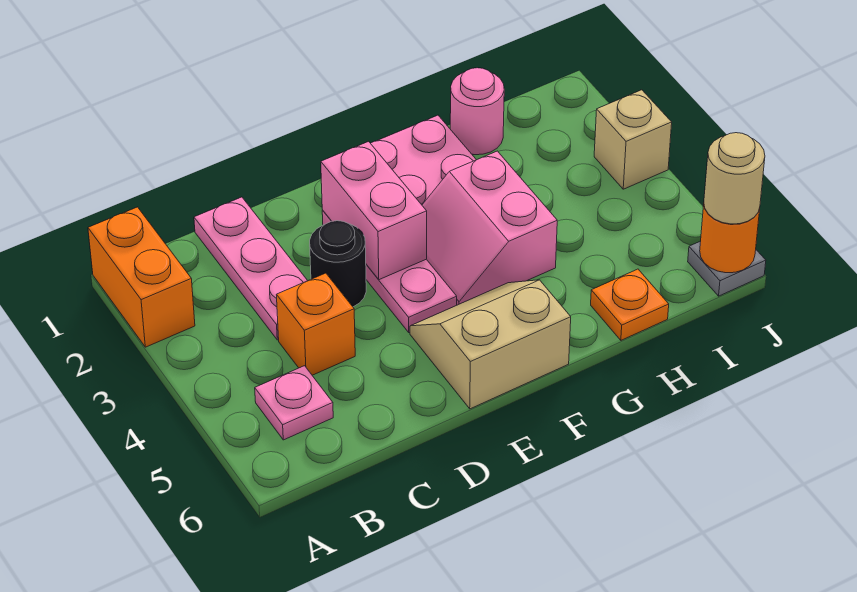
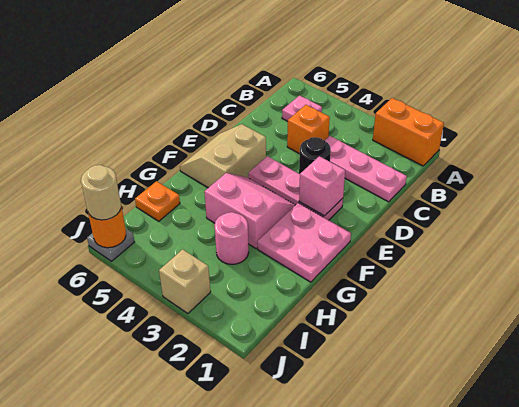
pink 1x2 brick [321,141,427,280] -> pink 1x1 brick [299,156,345,216]
tan 2x2 slope [410,280,571,409] -> tan 2x2 slope turned to [180,124,266,188]
pink 1x1 round brick [450,68,504,155] -> pink 1x1 round brick moved to [214,212,249,264]

